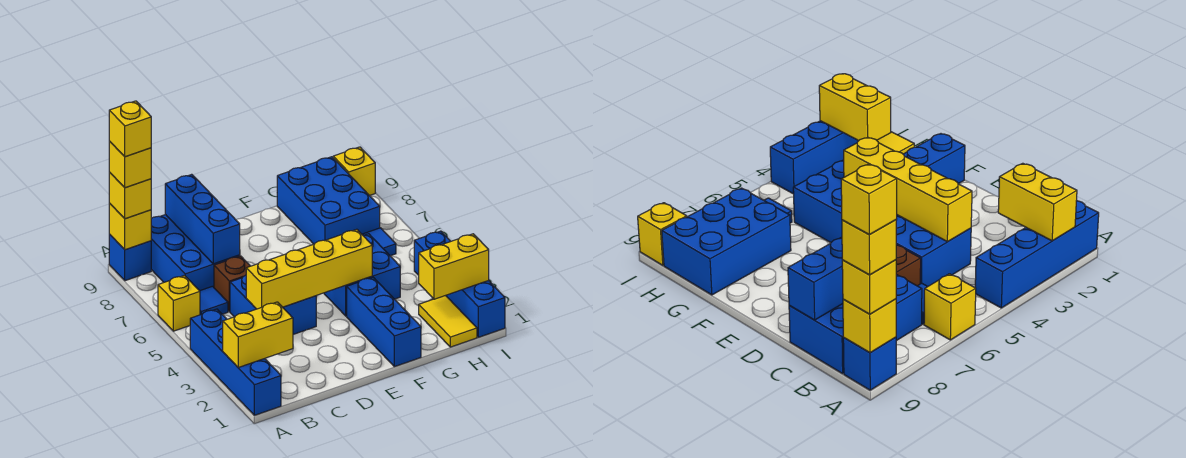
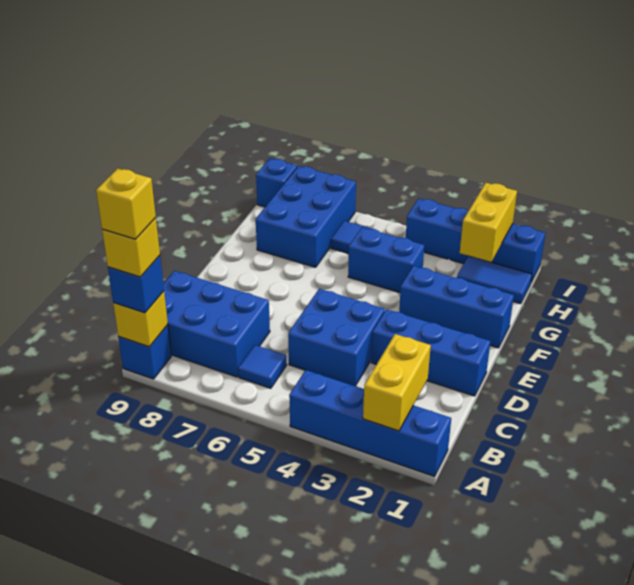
yellow 1x1 brick [158,275,200,331] -> none
yellow 1x1 brick [109,172,151,219] -> blue 1x1 brick [108,255,164,313]
yellow 1x4 brick [246,229,372,309] -> none
brown 1x1 brick [214,256,250,312] -> none
blue 1x3 brick [165,174,240,264] -> blue 1x3 brick moved to [371,309,491,396]
blue 2x2 brick [324,234,400,316] -> blue 1x2 brick [348,227,424,293]
blue 2x3 brick [277,157,380,244] -> blue 2x3 brick turned to [256,166,356,267]
yellow 1x2 tile [419,295,477,347] -> blue 1x2 tile [457,256,532,304]
yellow 1x1 brick [333,147,375,196] -> blue 1x1 brick [256,158,297,207]

